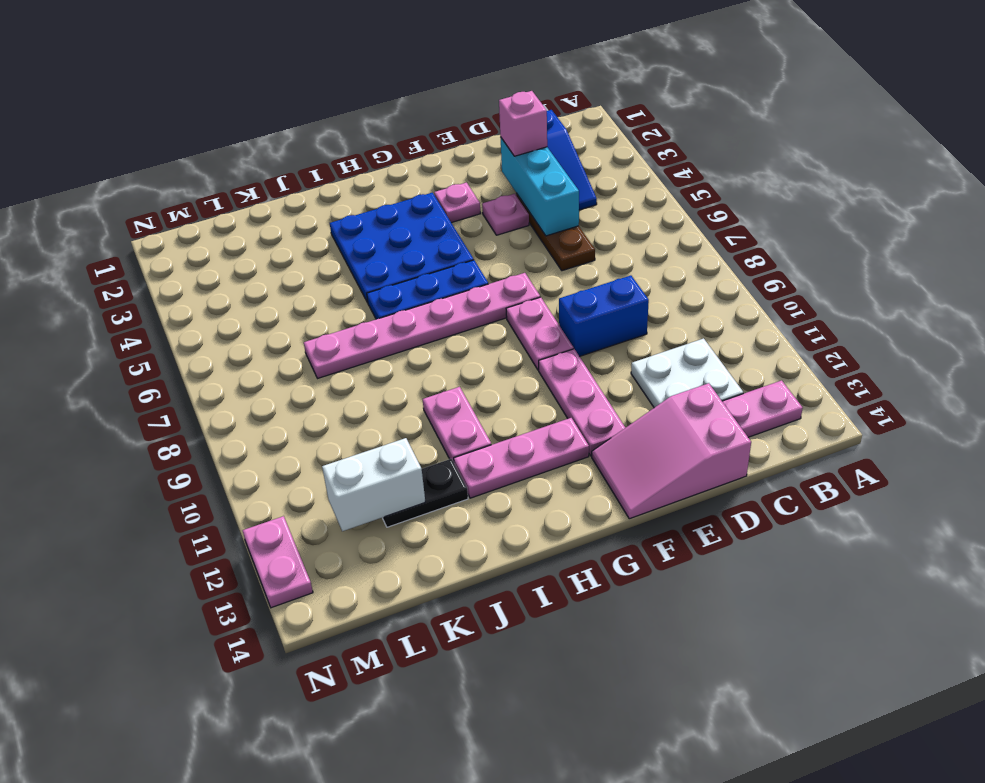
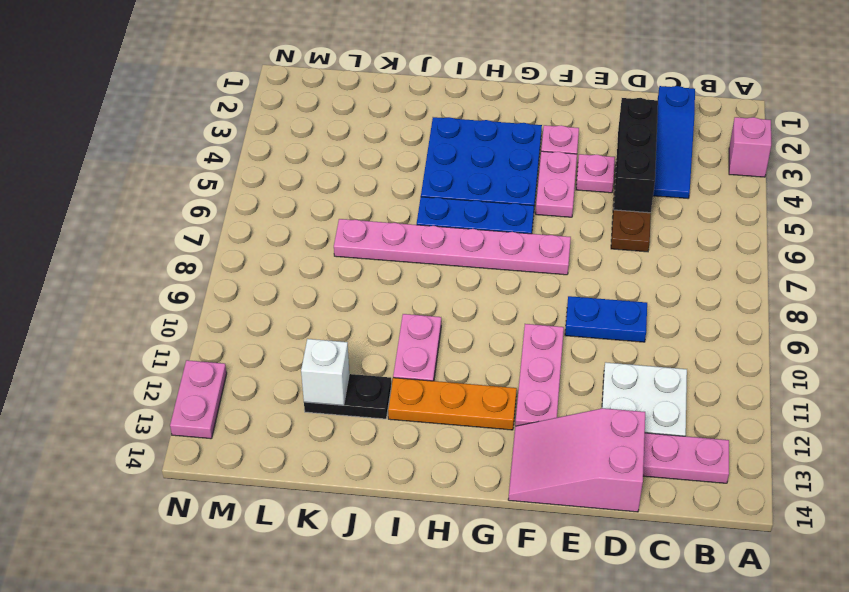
cyan 1x3 brick [500,137,579,236] -> black 1x3 brick [614,98,658,213]
pink 1x1 brick [499,91,547,156] -> pink 1x1 brick moved to [729,117,771,177]
blue 1x2 brick [559,275,649,356] -> blue 1x2 plate [565,296,647,342]
pink 1x2 plate [506,297,574,370] -> pink 1x2 plate moved to [536,151,577,217]
pink 1x3 plate [454,418,589,498] -> orange 1x3 plate [388,378,517,430]
white 1x2 brick [322,438,425,531] -> white 1x1 brick [301,339,349,405]

